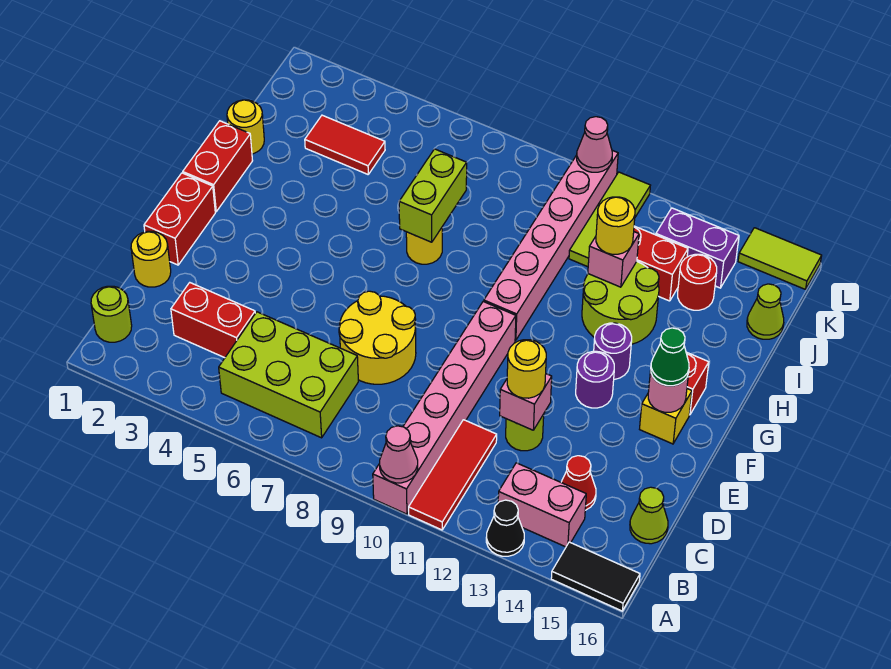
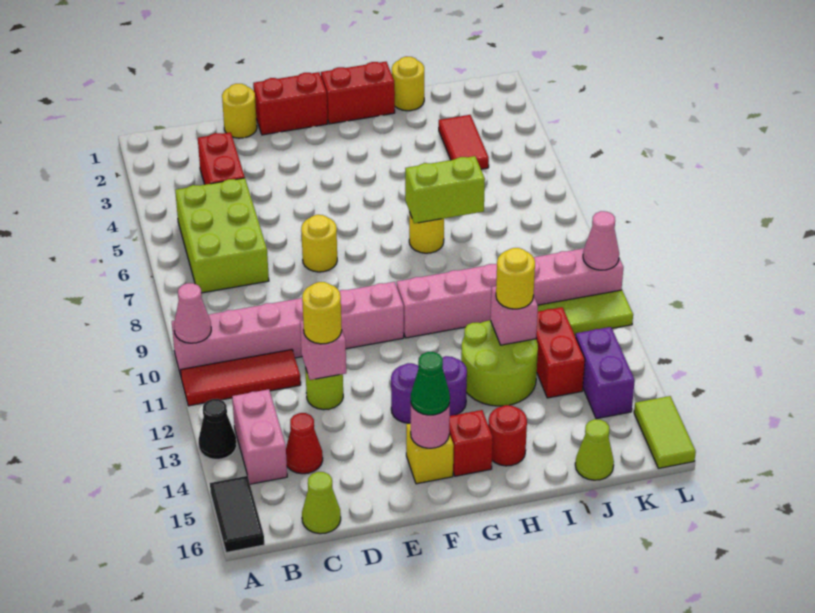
lime 1x1 round brick [91,286,132,342] -> none
yellow 2x2 round brick [339,291,416,384] -> yellow 1x1 round brick [301,215,337,272]
red 1x1 round brick [678,254,717,310] -> red 1x1 round brick moved to [488,405,527,466]

